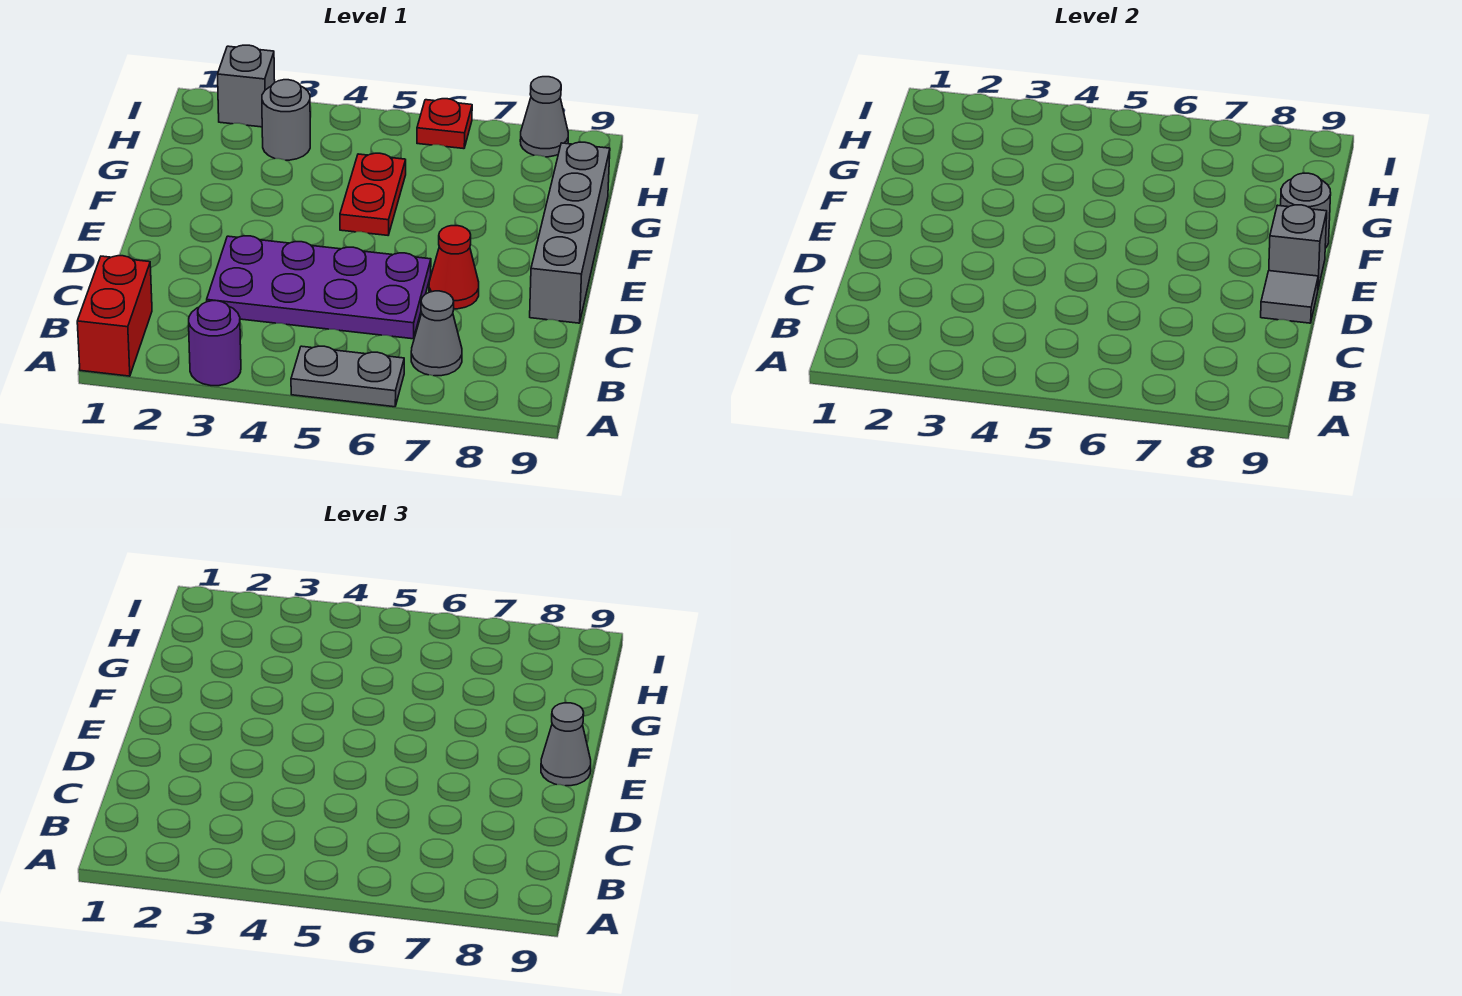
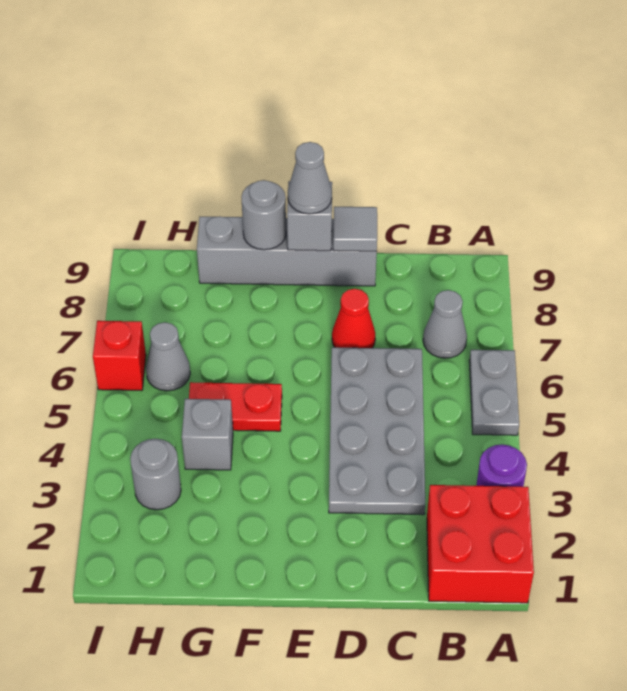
red 1x2 brick [77,256,152,376] -> red 2x2 brick [427,485,534,603]
purple 2x4 plate [207,236,431,339] -> grey 2x4 plate [329,347,425,515]
grey 1x1 brick [218,45,275,127] -> grey 1x1 brick moved to [182,399,233,470]
red 1x1 plate [417,99,472,149] -> red 1x1 brick [93,321,146,390]
grey 1x1 cone [520,77,568,157] -> grey 1x1 cone moved to [146,322,190,391]

